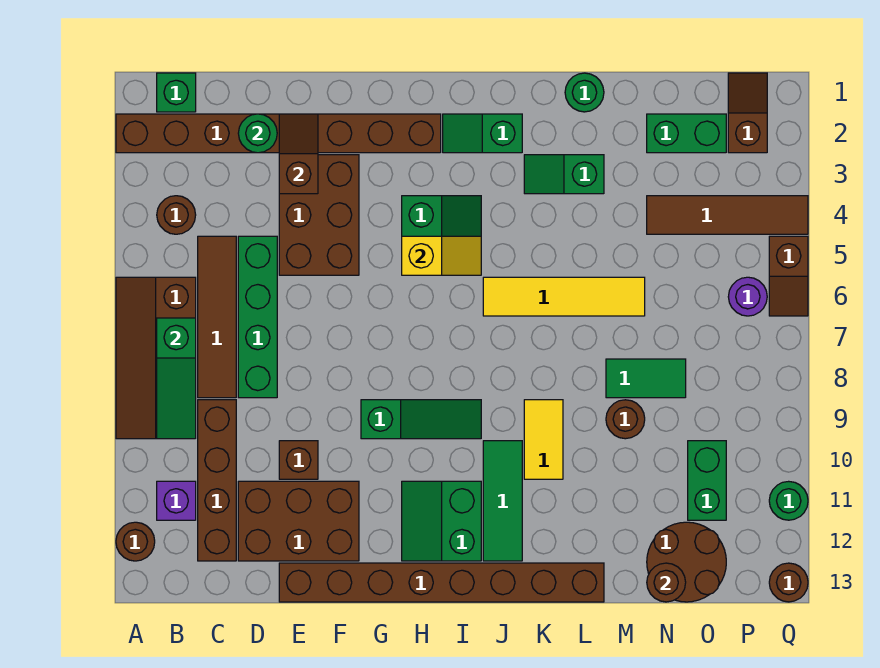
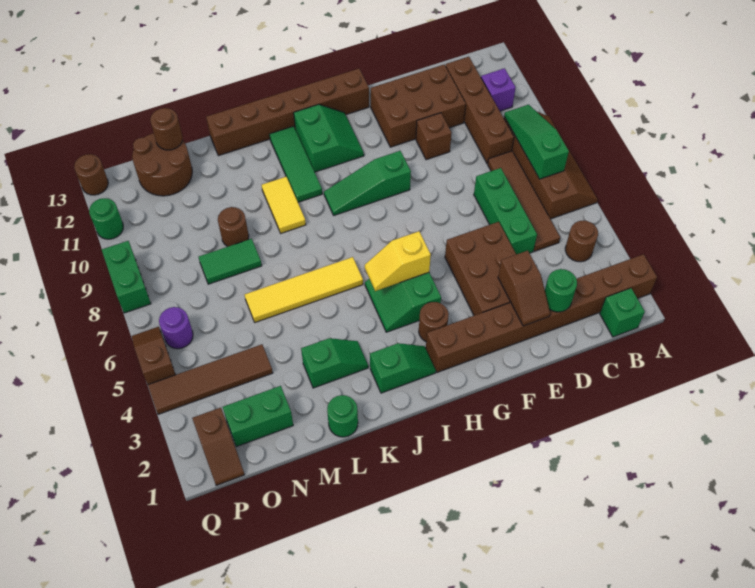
brown 1x1 round brick [116,522,155,561] -> brown 1x1 round brick moved to [419,302,449,342]
green 1x4 brick [238,236,277,398] -> green 1x3 brick [474,168,537,254]
brown 1x8 brick [279,563,604,602] -> brown 1x6 brick [206,69,369,156]
green 1x2 brick [688,441,726,520] -> green 1x2 brick moved to [102,241,151,313]

